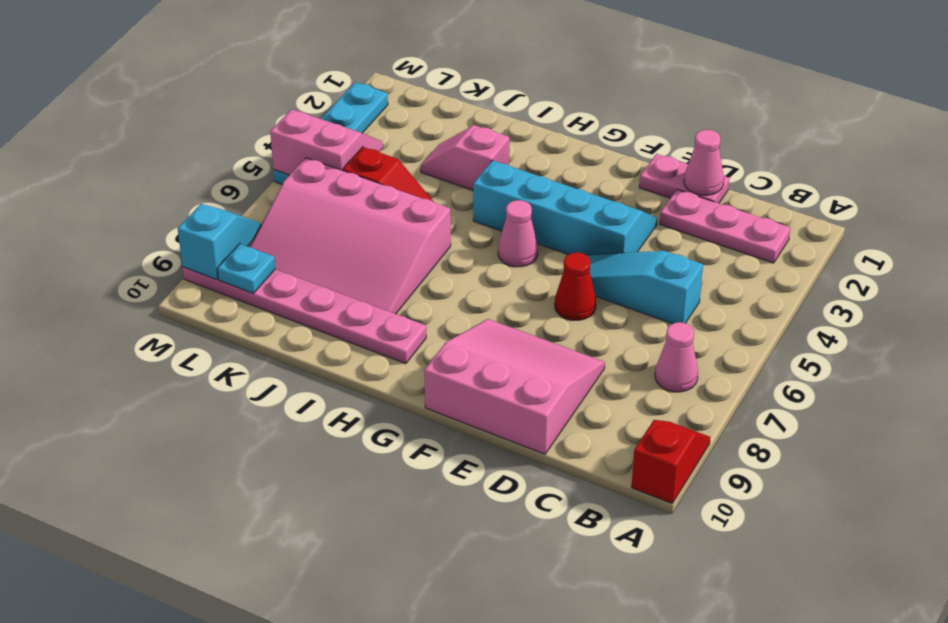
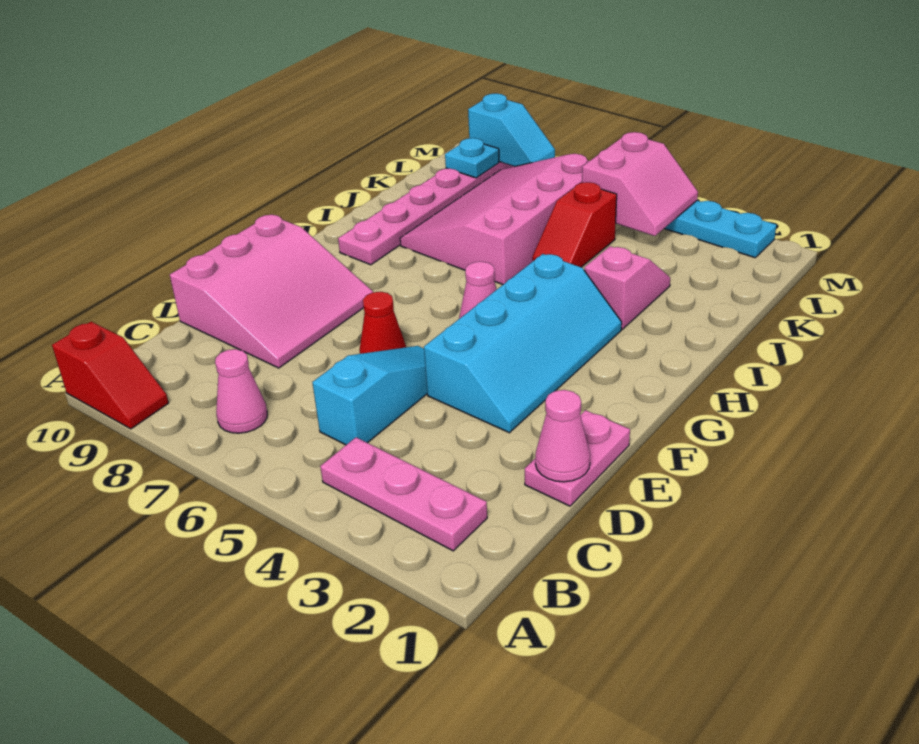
pink 1x3 plate [660,190,790,263] -> pink 1x3 plate turned to [320,437,487,551]

